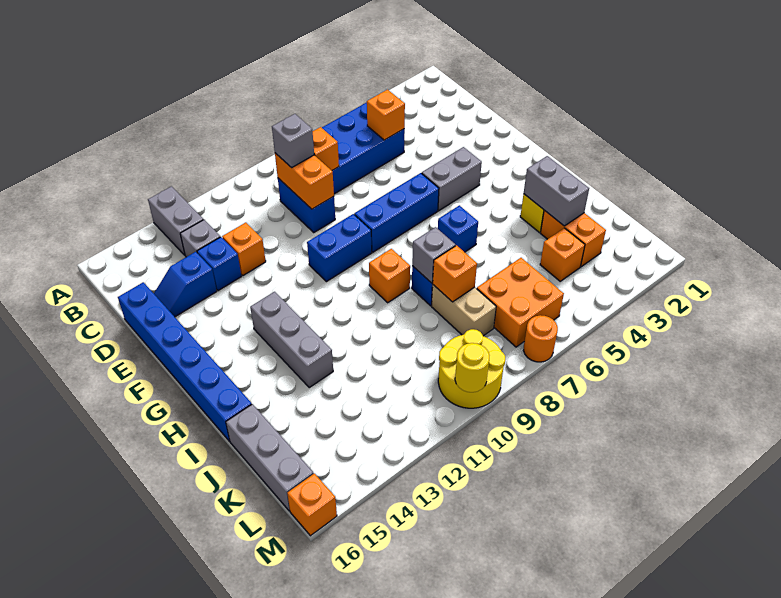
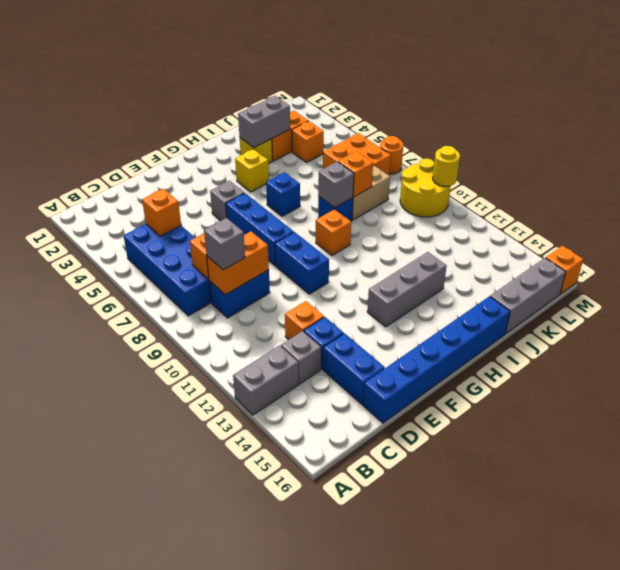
blue 1x2 slope [154,252,217,317] -> blue 1x2 brick [323,333,385,404]
grey 1x2 brick [422,147,482,211] -> grey 1x1 brick [210,181,244,221]
none -> yellow 1x1 brick [235,149,269,192]

